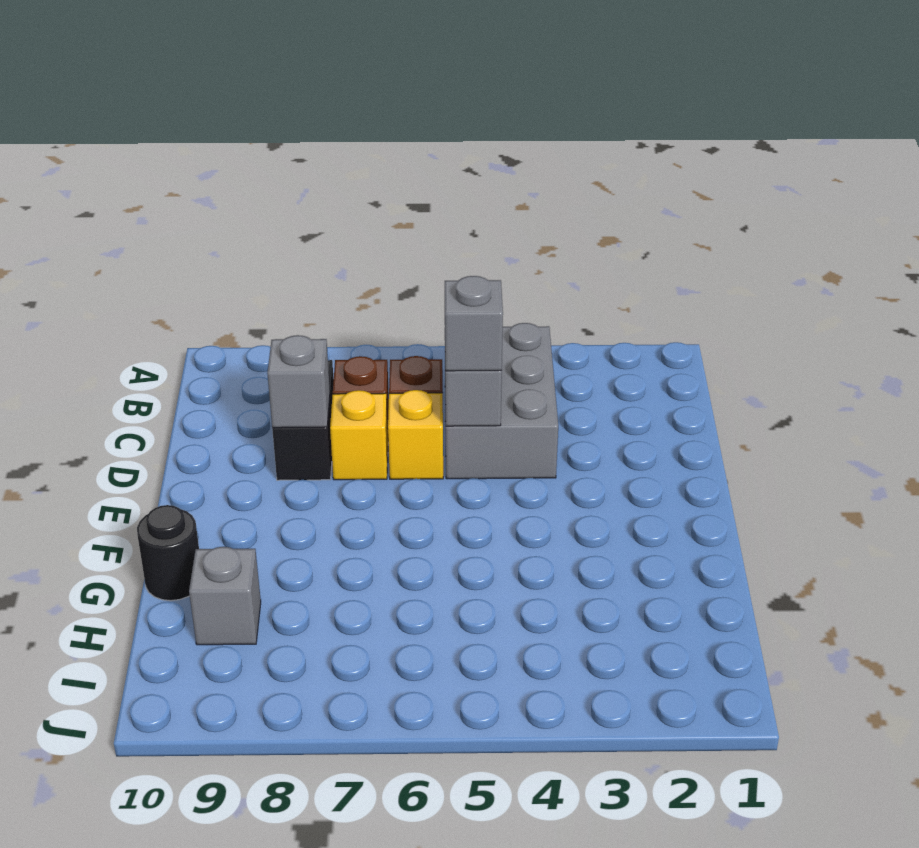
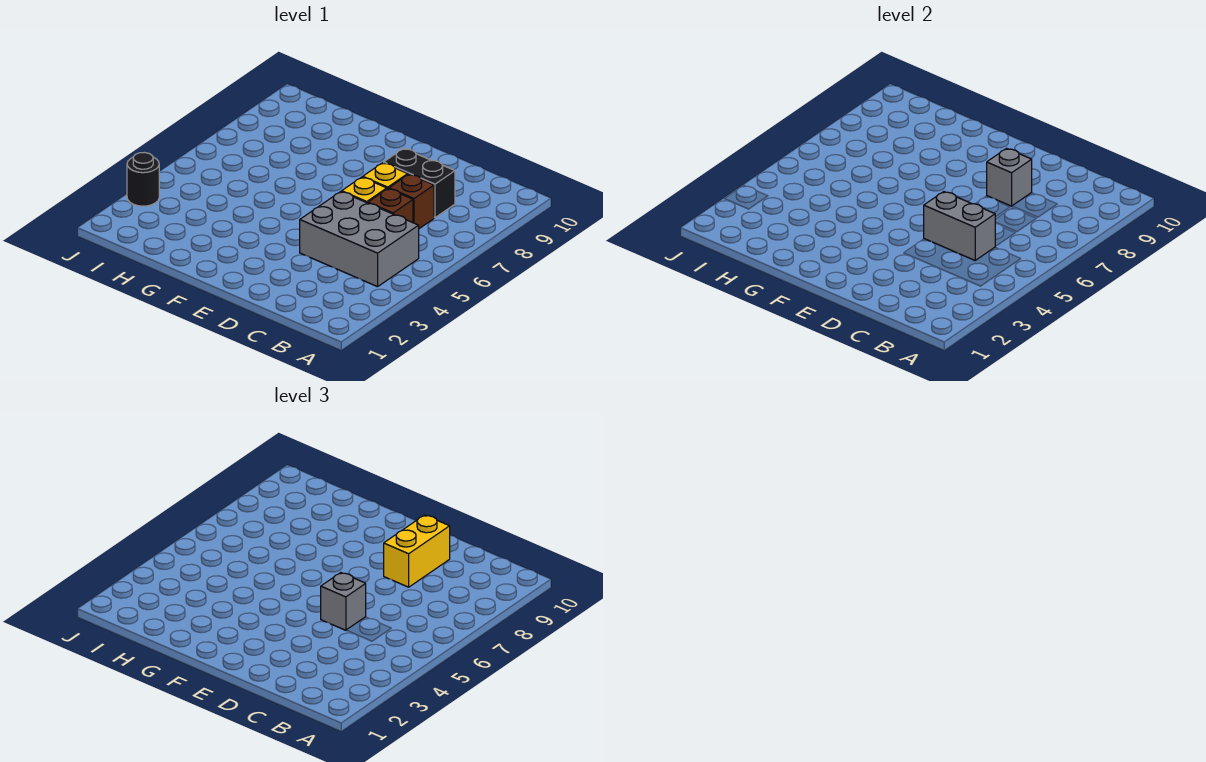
none -> yellow 1x2 brick [384,515,450,587]
black 1x1 round brick [137,505,199,601] -> black 1x1 round brick moved to [127,152,159,206]
grey 1x1 brick [189,547,261,645] -> none

